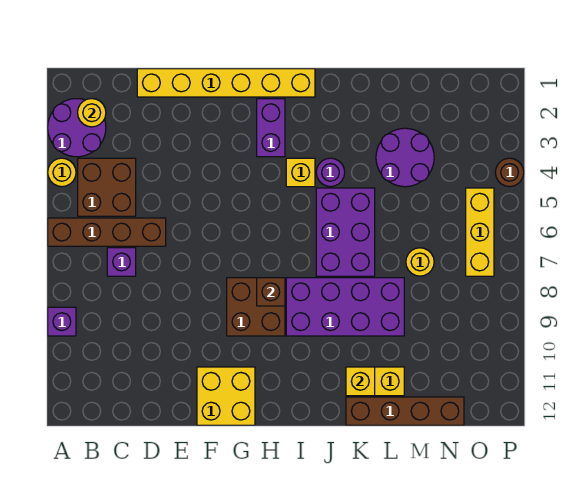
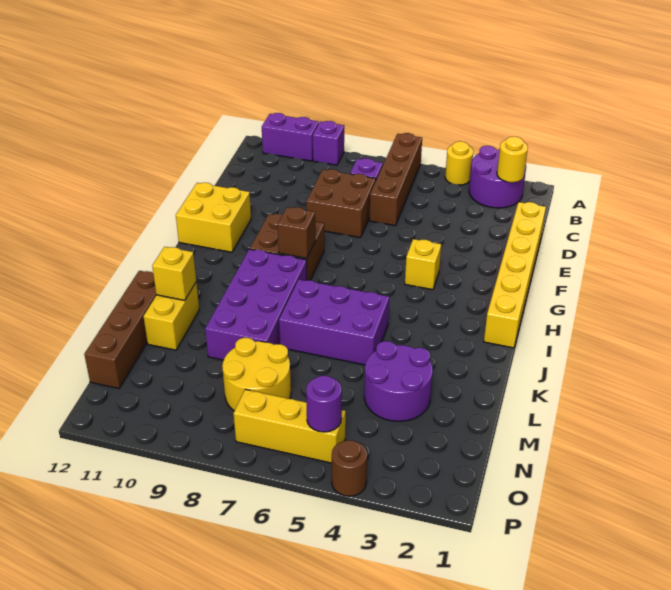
brown 2x2 brick [78,158,136,216] -> brown 2x2 brick moved to [306,169,376,238]
purple 1x2 brick [257,99,285,157] -> purple 1x2 brick moved to [262,113,319,161]
yellow 1x1 brick [286,158,315,187] -> yellow 1x1 brick moved to [405,239,441,290]
purple 1x1 round brick [316,158,345,187] -> purple 1x1 round brick moved to [306,376,342,432]
yellow 1x1 round brick [406,248,434,276] -> yellow 2x2 round brick [222,338,291,411]

